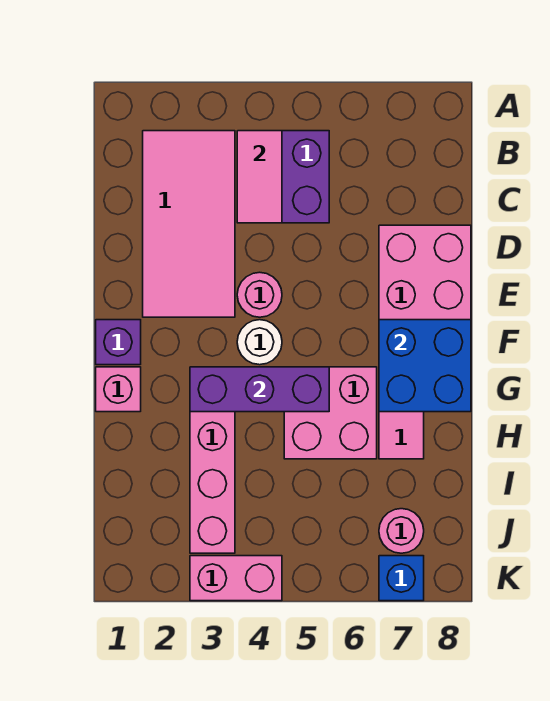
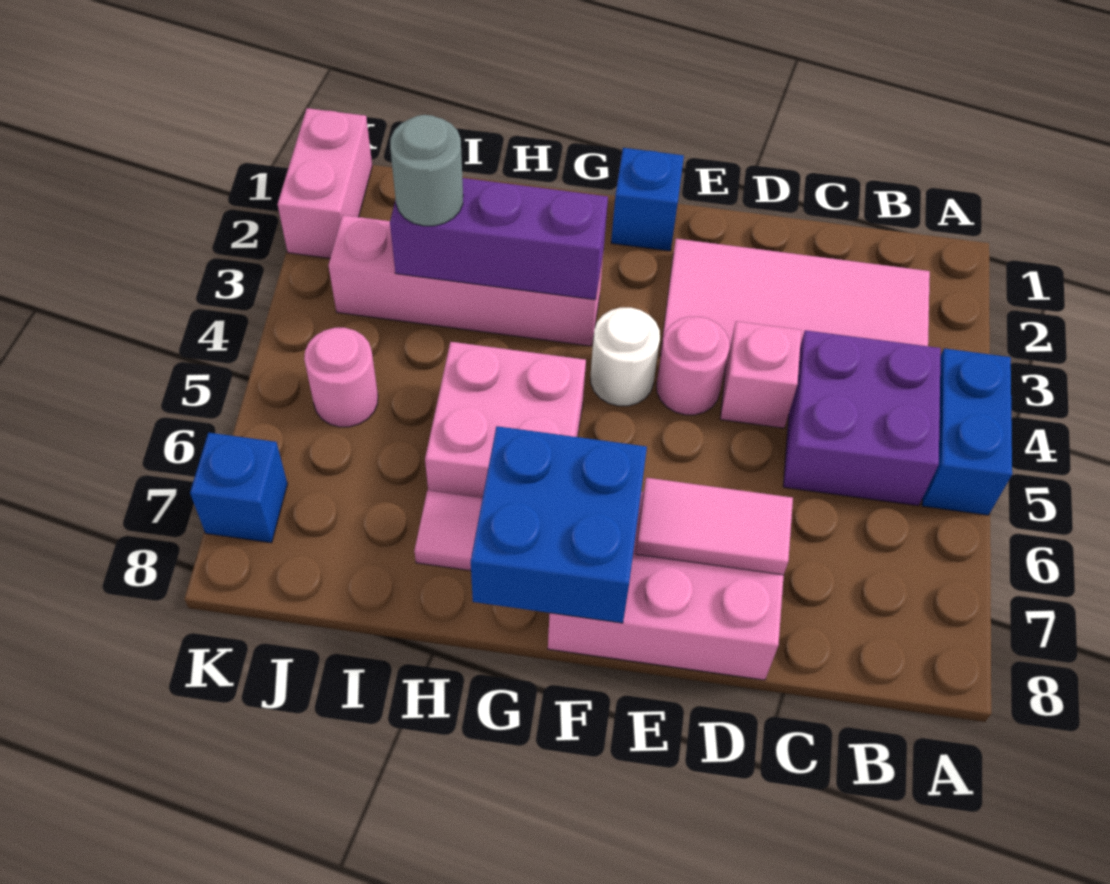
none -> blue 1x2 brick [922,348,1012,515]
pink 1x2 tile [237,131,282,223] -> pink 1x2 tile moved to [636,478,793,575]
purple 1x1 brick [96,320,141,365] -> blue 1x1 brick [611,148,684,251]
pink 1x1 brick [96,367,141,412] -> pink 1x1 brick moved to [720,321,801,428]
purple 1x3 brick [190,367,329,412] -> purple 1x3 brick turned to [390,178,608,300]
none -> grey 1x1 round brick [390,115,463,226]
pink 1x1 round brick [379,509,424,553] -> pink 1x1 round brick moved to [304,328,378,427]
pink 1x2 brick [190,556,282,601] -> pink 1x2 brick moved to [278,108,372,258]

